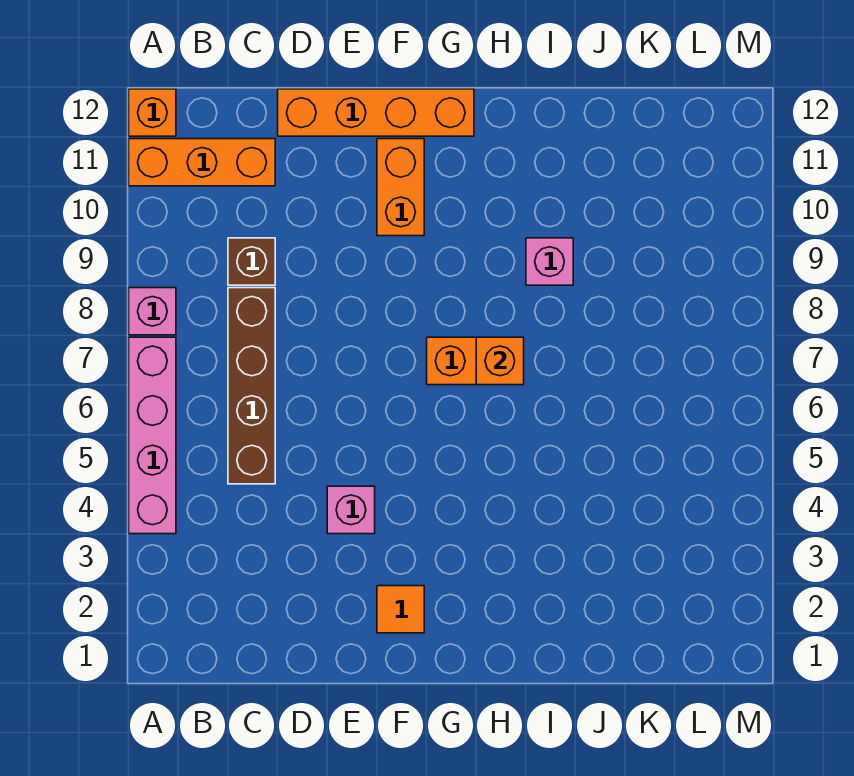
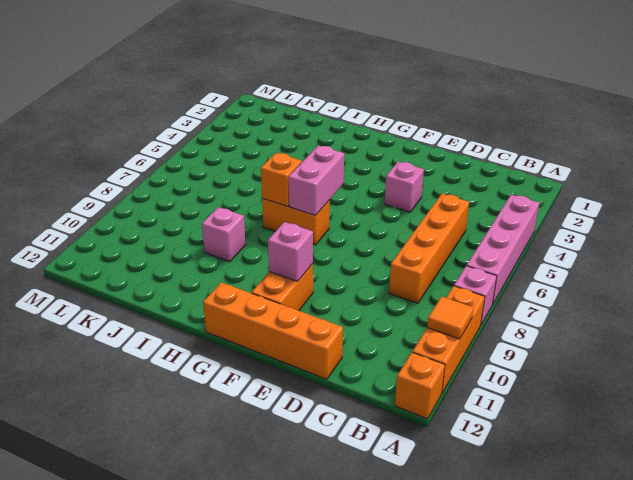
orange 1x3 brick [129,139,275,186] -> orange 1x3 brick turned to [412,286,485,393]
brown 1x4 brick [228,288,275,484] -> orange 1x4 brick [389,194,469,303]
brown 1x1 brick [228,238,275,285] -> none
orange 1x1 tile [377,586,424,633] -> orange 1x1 tile moved to [427,297,474,339]
none -> pink 1x1 brick [268,222,313,281]
none -> pink 1x2 brick [289,146,344,215]

